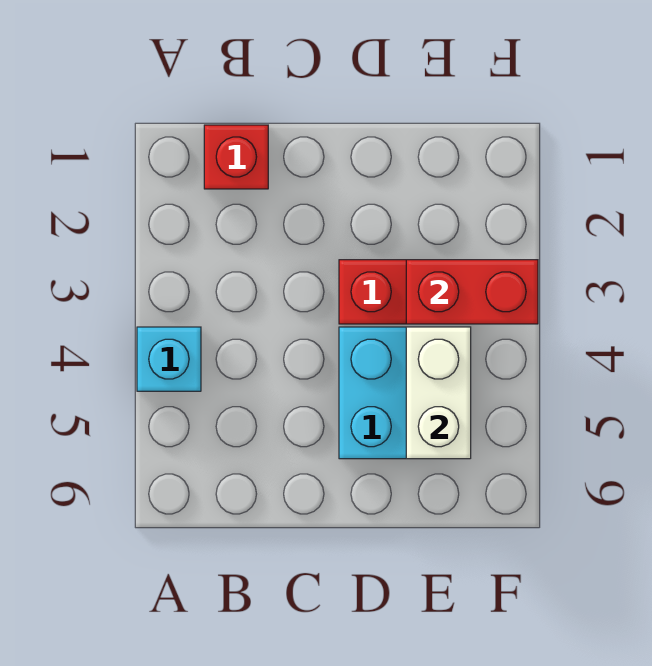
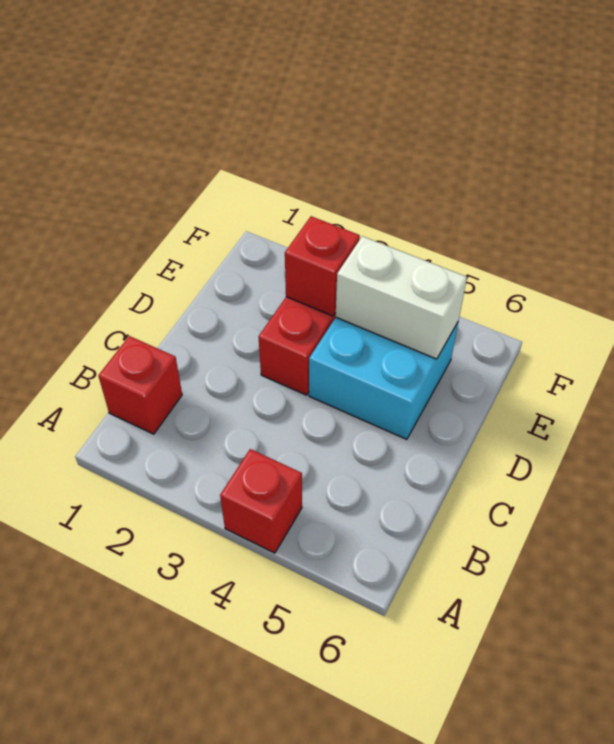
cyan 1x1 brick [137,327,201,391] -> red 1x1 brick [220,449,302,553]
red 1x2 brick [406,260,538,324] -> red 1x1 brick [285,216,360,316]

